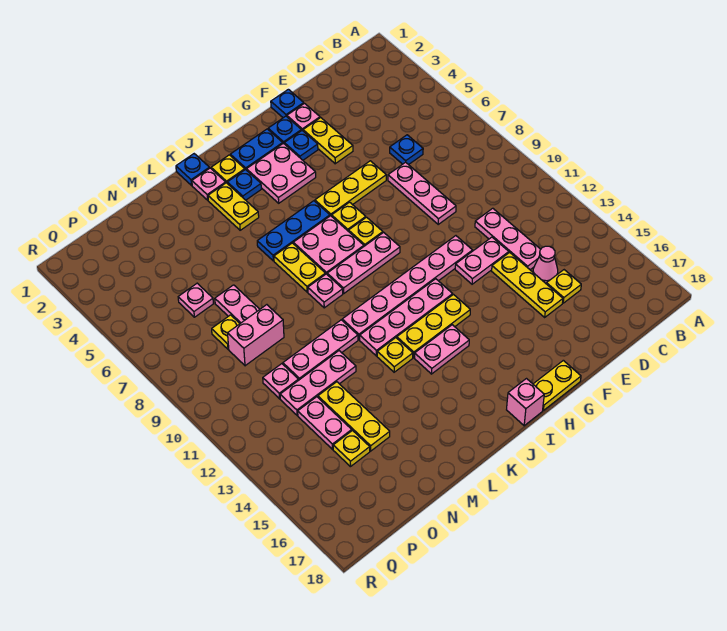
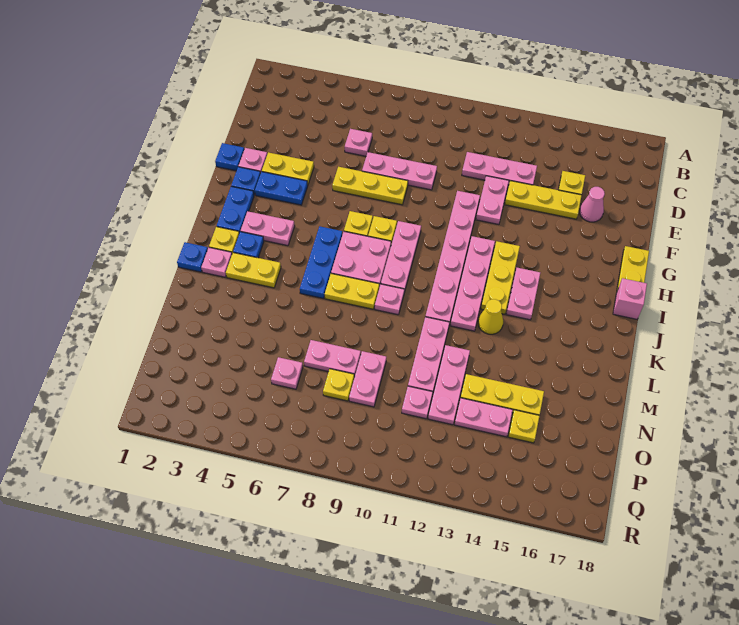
blue 1x1 plate [390,135,423,165] -> pink 1x1 plate [345,129,372,156]
pink 1x1 cone [533,246,558,283] -> pink 1x1 cone moved to [580,187,605,222]
yellow 1x3 plate [315,161,386,216] -> yellow 1x3 plate turned to [332,167,408,205]
blue 1x1 plate [284,131,318,160] -> blue 1x2 plate [255,172,308,205]
pink 2x2 plate [246,143,316,203] -> pink 1x2 plate [241,211,295,246]
yellow 1x1 plate [377,338,413,372] -> yellow 1x1 cone [478,299,503,334]
pink 1x2 brick [228,305,284,366] -> pink 1x2 plate [349,351,386,407]

